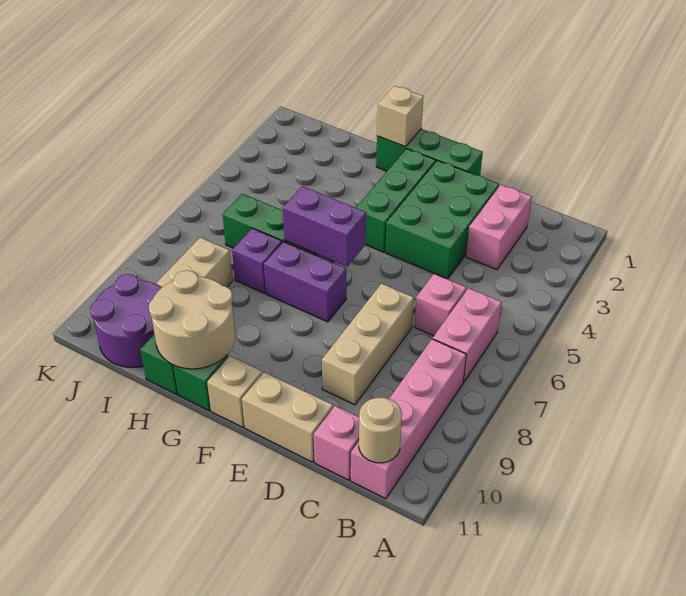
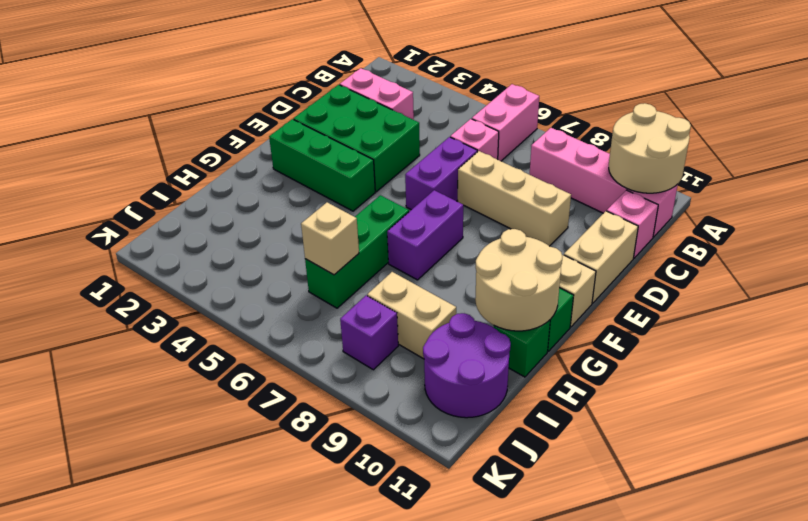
pink 1x2 brick [433,288,502,383] -> pink 1x2 brick turned to [472,84,539,161]
tan 1x1 round brick [359,397,402,463] -> tan 2x2 round brick [609,103,691,193]
green 1x3 brick [376,129,483,176] -> none
purple 1x2 brick [283,186,366,267] -> purple 1x2 brick moved to [405,137,477,210]
tan 1x1 brick [377,86,423,147] -> tan 1x1 brick moved to [301,202,359,275]
purple 1x1 brick [232,228,282,293] -> purple 1x1 brick moved to [340,296,398,370]

